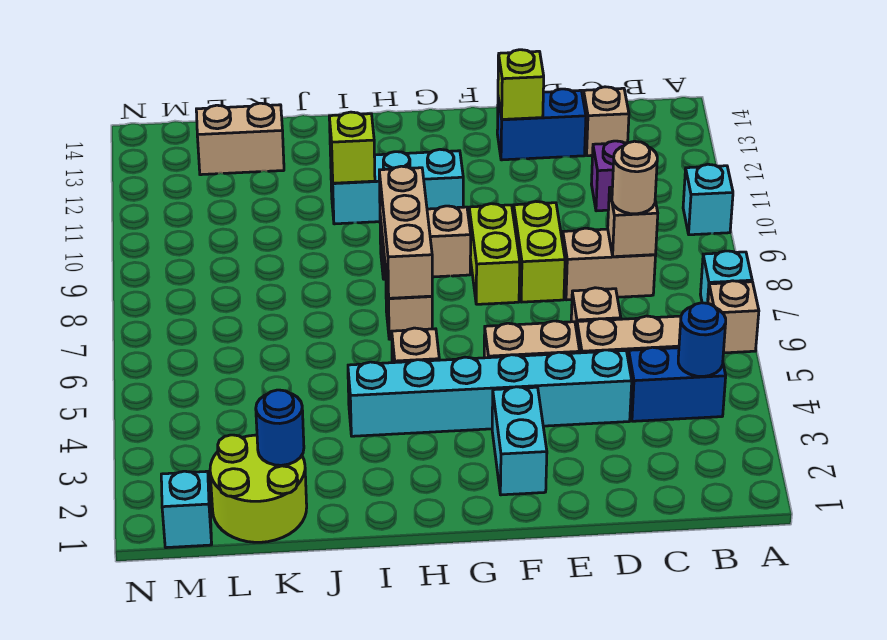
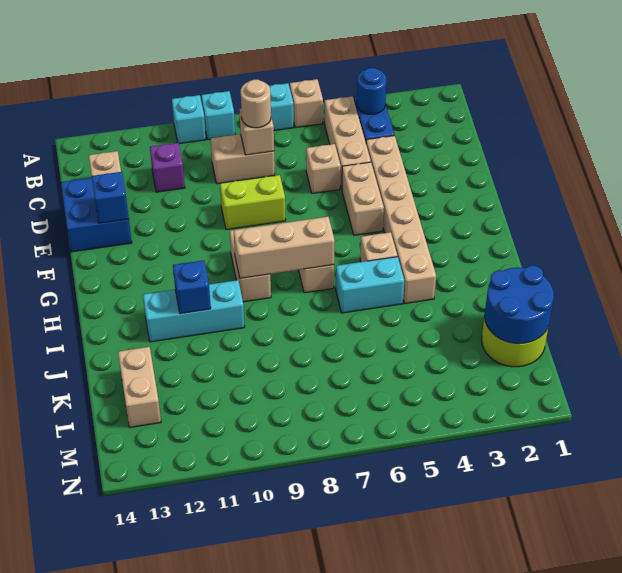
tan 1x2 brick [563,228,656,300] -> tan 1x2 brick turned to [211,134,275,184]
cyan 1x6 brick [348,350,632,436] -> tan 1x6 brick [366,136,436,303]
blue 1x2 brick [497,89,586,160] -> blue 2x2 brick [61,178,132,252]
lime 1x1 brick [498,50,544,119] -> blue 1x1 brick [92,172,129,223]
cyan 1x2 brick [492,387,547,495] -> cyan 1x2 brick moved to [336,257,404,313]
lime 1x2 brick [469,204,520,304] -> none
cyan 1x3 brick [331,149,463,224] -> cyan 1x3 brick turned to [143,280,245,342]
lime 1x1 brick [329,112,375,183] -> blue 1x1 brick [173,260,211,314]
blue 1x1 round brick [256,390,304,465] -> blue 2x2 round brick [485,266,554,343]
cyan 1x1 brick [161,471,212,548] -> cyan 1x1 brick moved to [201,91,235,140]

